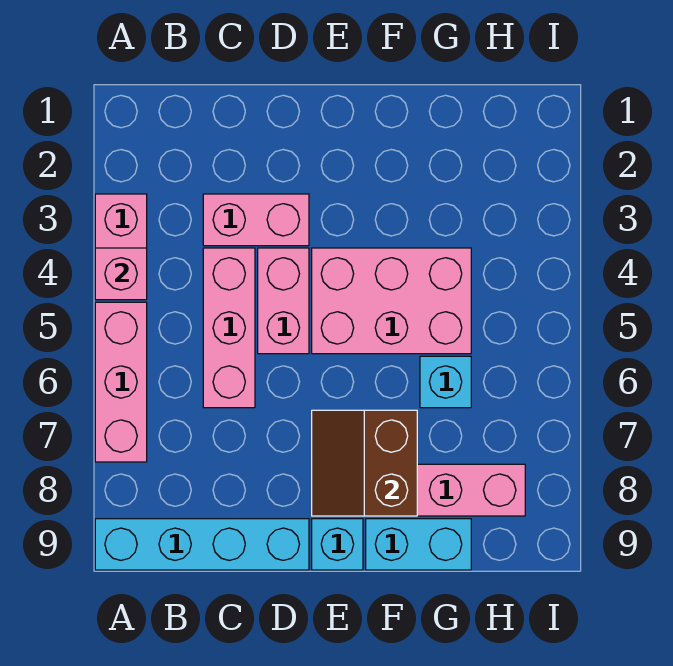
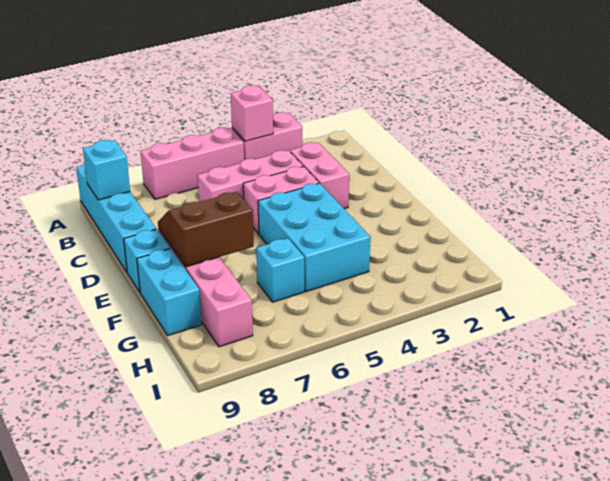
none -> cyan 1x1 brick [83,140,130,200]
pink 2x3 brick [312,248,471,354] -> cyan 2x3 brick [258,183,370,292]

